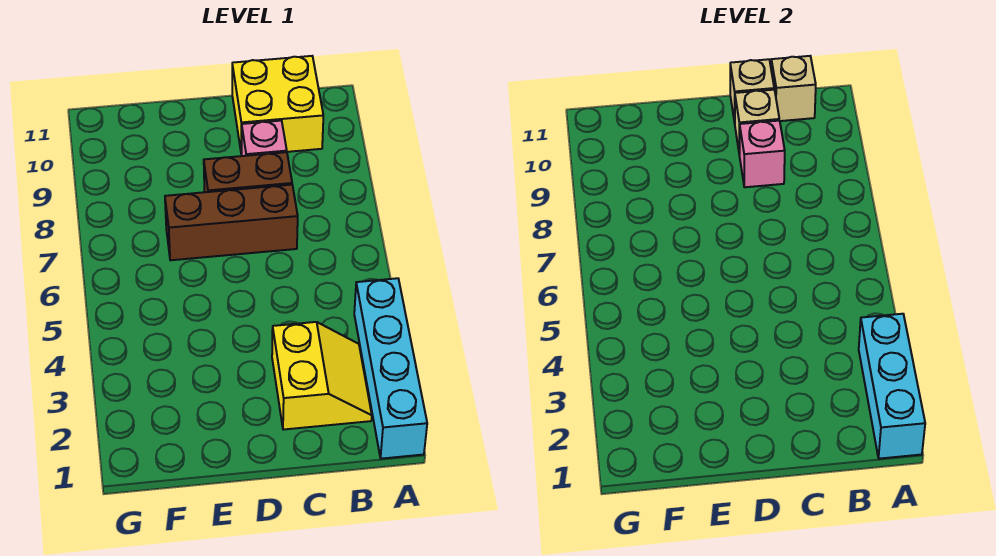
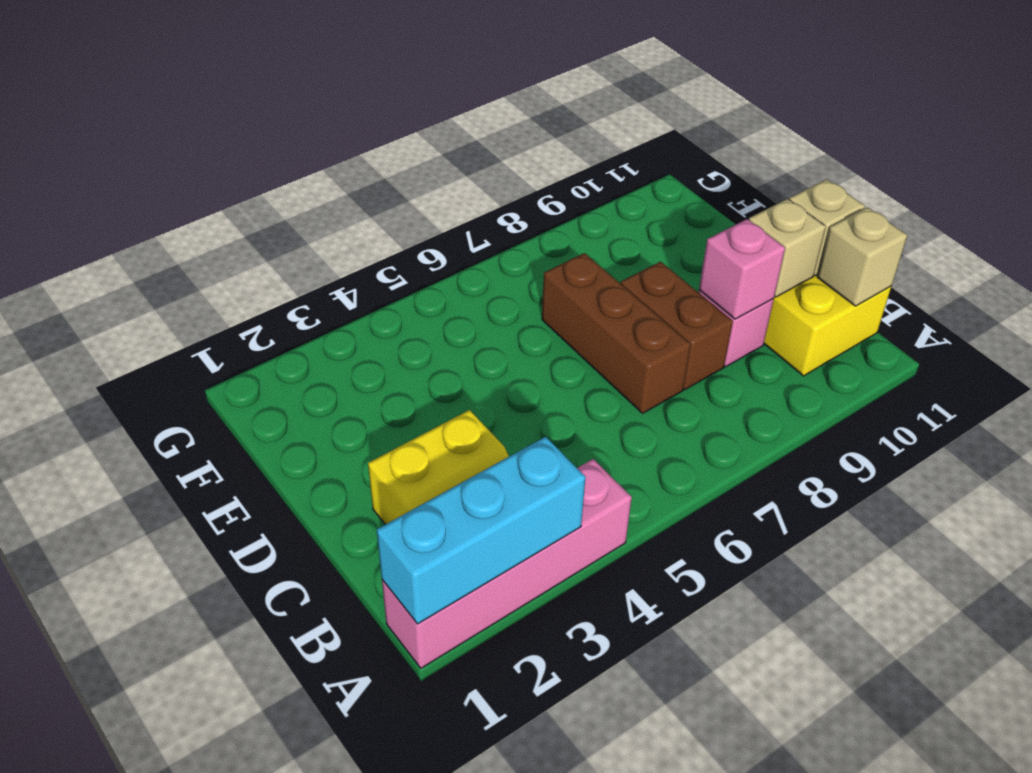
cyan 1x4 brick [354,278,427,459] -> pink 1x4 brick [382,459,632,668]

